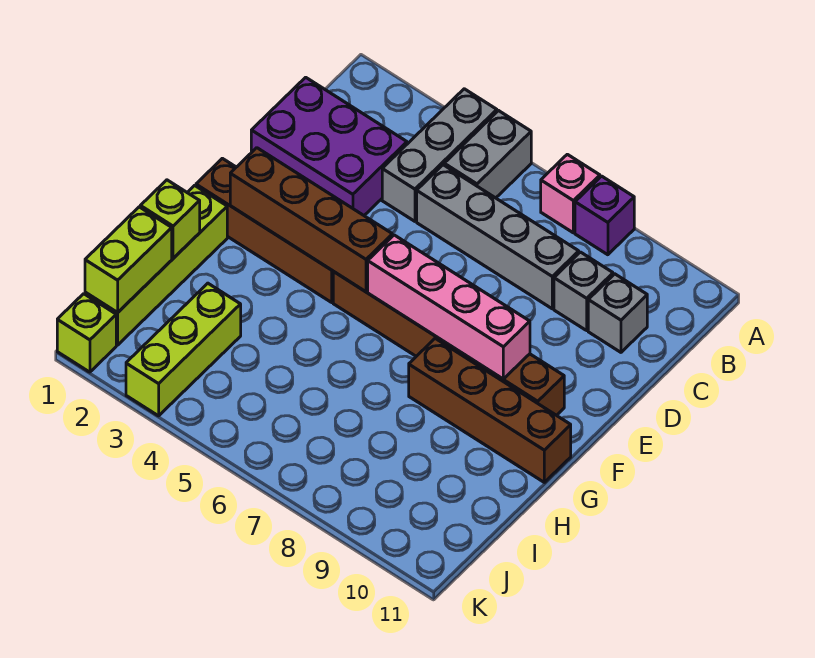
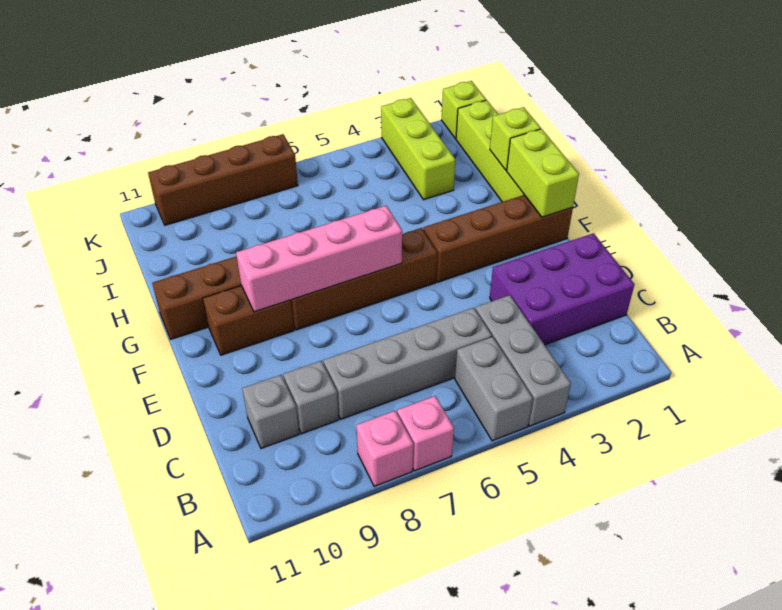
purple 1x1 brick [575,176,634,255] -> pink 1x1 brick [357,411,413,487]
brown 1x4 brick [230,148,392,292] -> brown 1x4 brick moved to [148,134,298,225]
lime 1x2 brick [85,207,172,313] -> lime 1x2 brick moved to [507,129,579,217]

